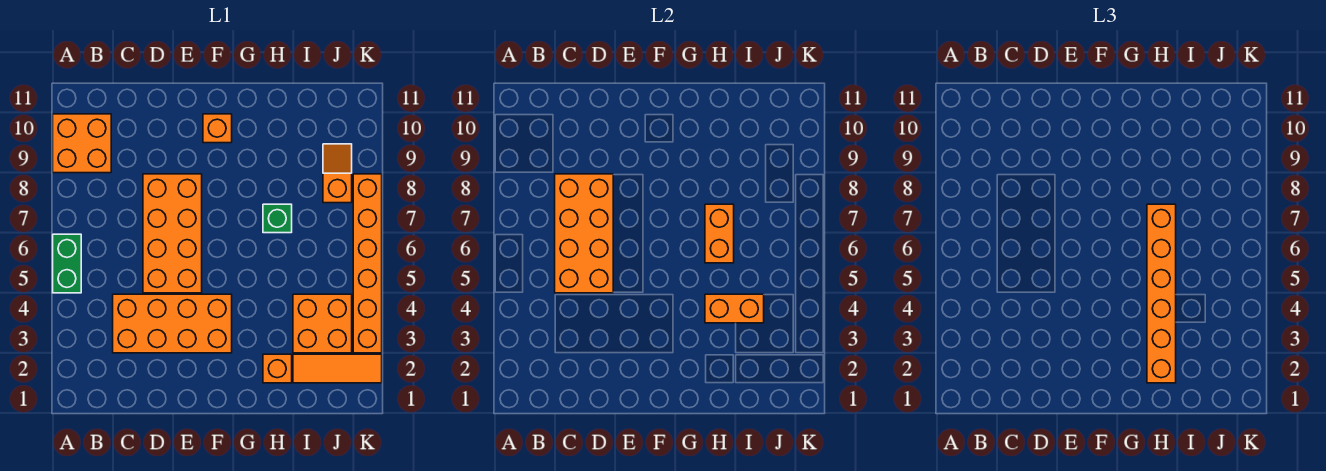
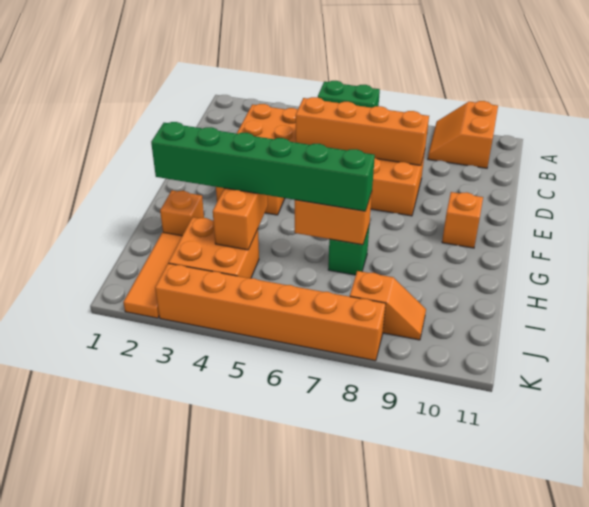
orange 2x2 brick [53,114,111,173] -> orange 2x2 slope [428,101,498,168]
orange 2x4 brick [555,174,613,293] -> orange 1x4 brick [296,97,429,165]
orange 1x6 brick [1147,204,1176,383] -> green 1x6 brick [151,122,375,211]

